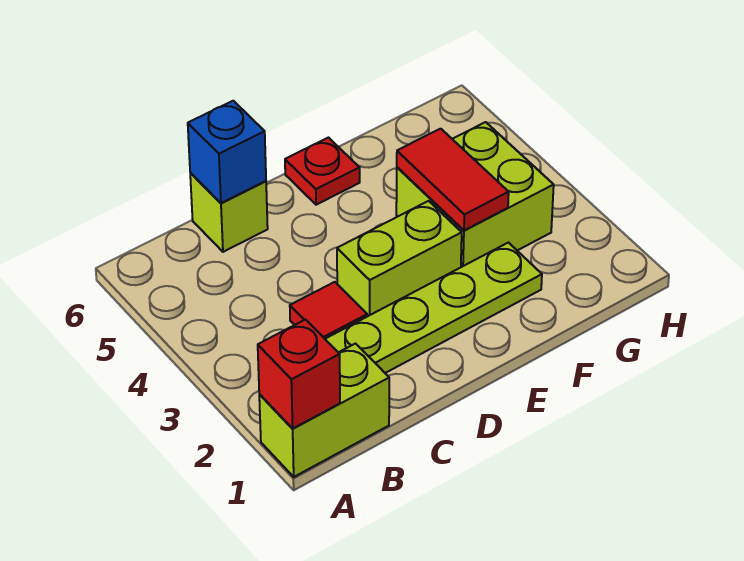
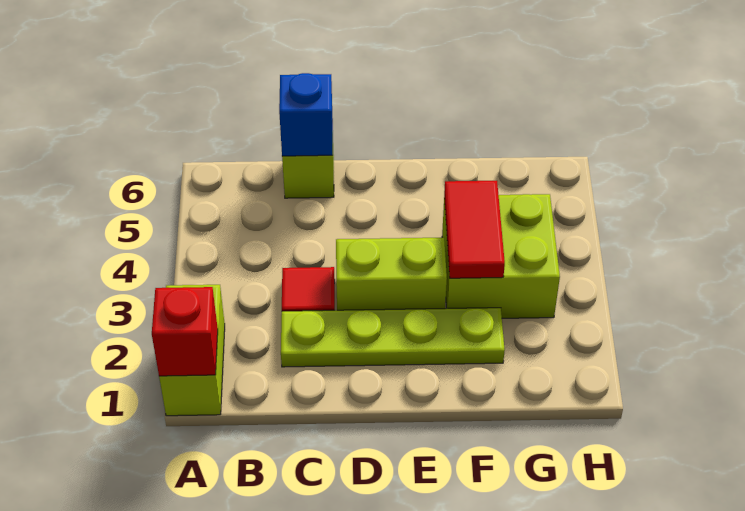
lime 1x2 brick [259,344,389,477] -> lime 1x2 brick turned to [159,285,225,416]
red 1x1 plate [285,138,360,205] -> none

